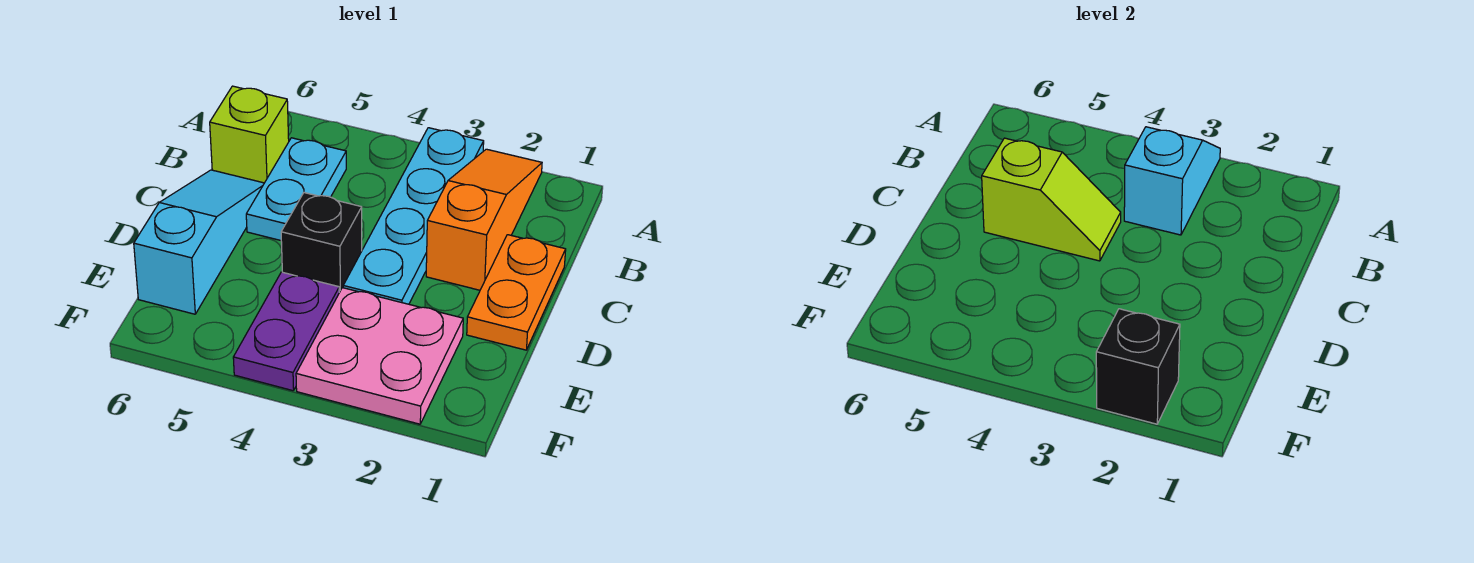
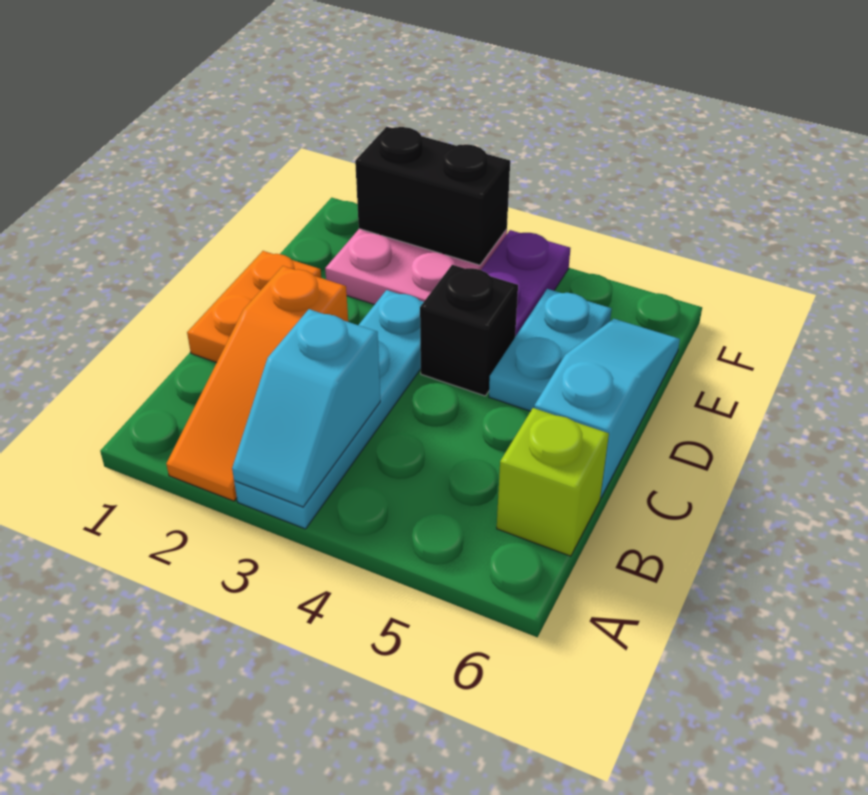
cyan 1x2 plate [246,138,346,240] -> cyan 1x2 plate moved to [489,289,612,411]
lime 1x2 slope [982,138,1121,261] -> none
cyan 1x3 slope [134,170,264,314] -> cyan 1x3 slope turned to [534,319,680,498]
black 1x1 brick [1096,309,1180,424] -> black 1x2 brick [355,127,510,265]

